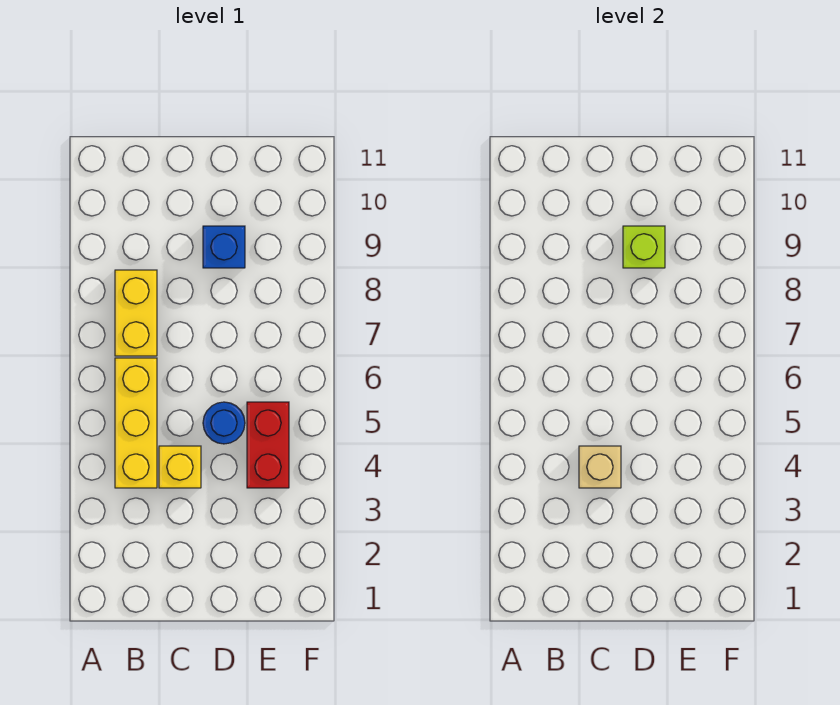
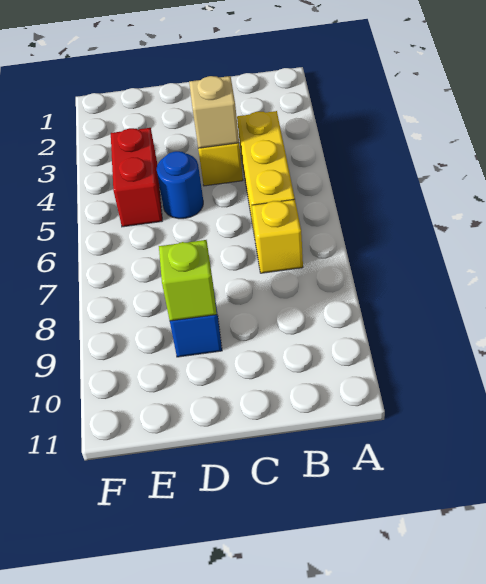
yellow 1x2 brick [115,270,157,356] -> yellow 1x1 brick [252,199,303,273]

